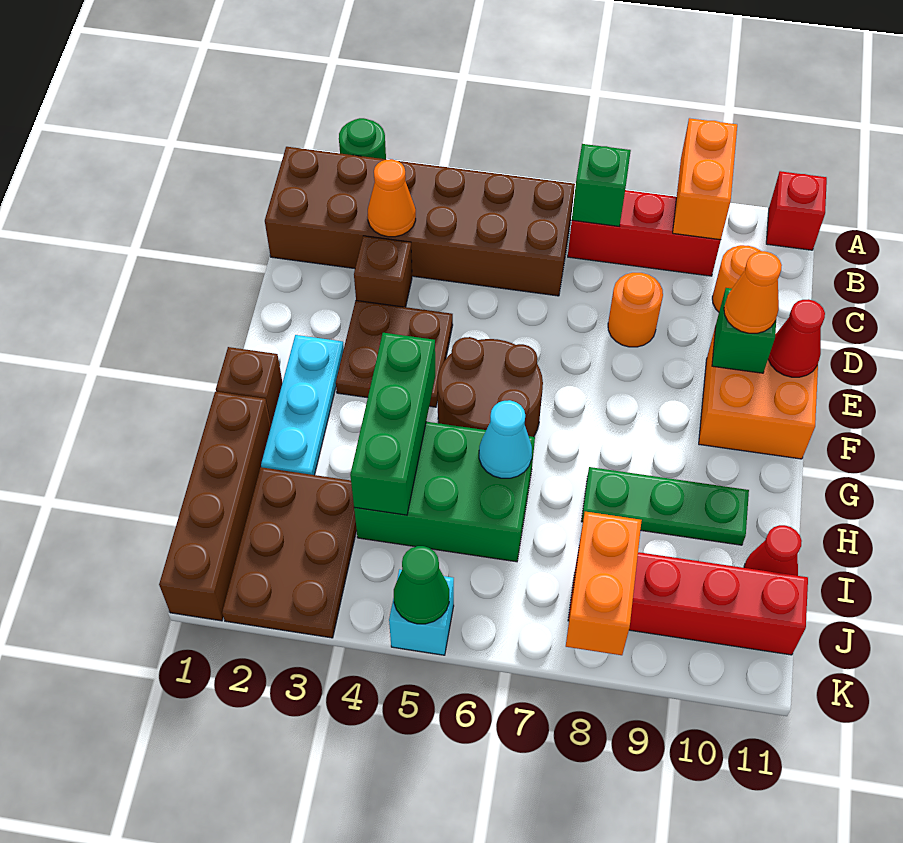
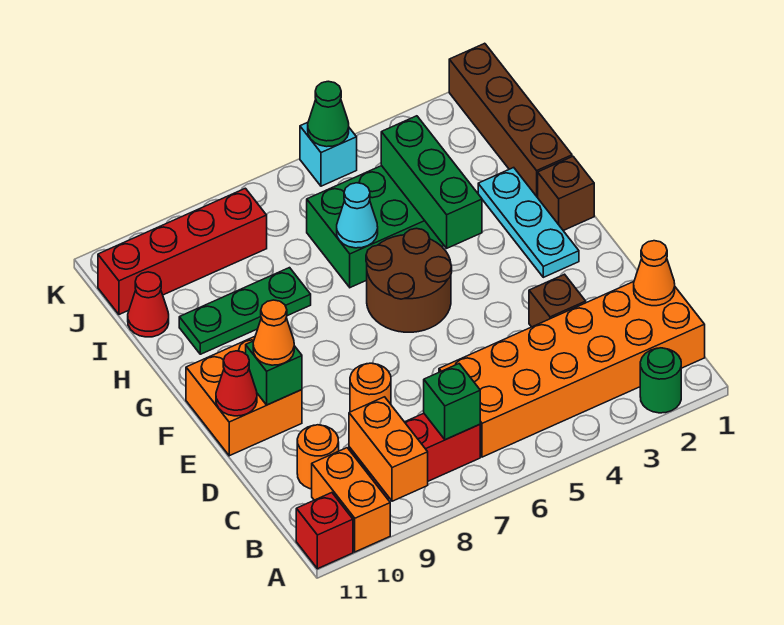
brown 2x6 brick [265,147,575,296] -> orange 2x6 brick [439,282,705,457]
orange 1x1 cone [368,159,416,237] -> orange 1x1 cone moved to [634,241,675,306]
brown 2x2 plate [336,301,453,407] -> none
brown 2x3 plate [222,467,357,638] -> none
orange 1x2 brick [566,512,642,655] -> orange 1x2 brick moved to [312,448,390,552]

